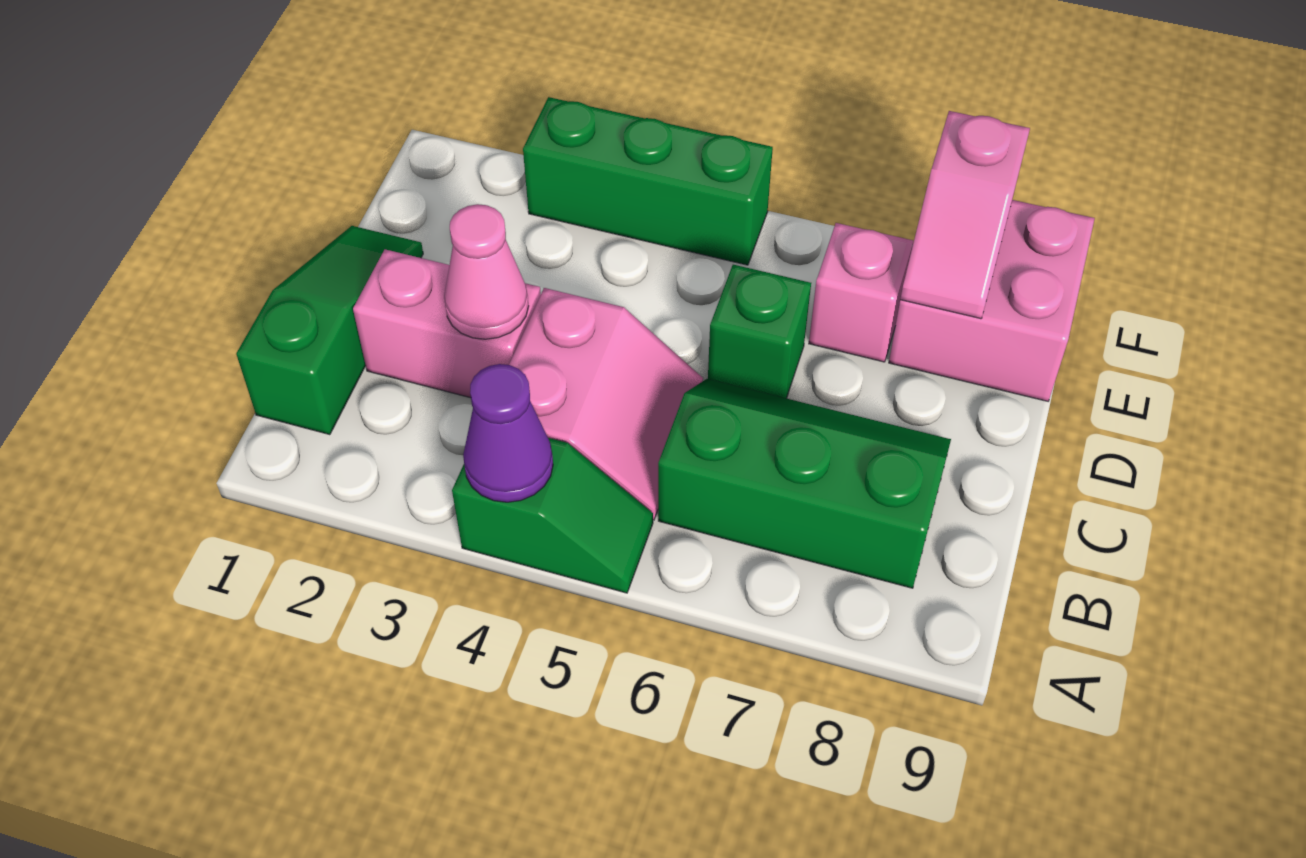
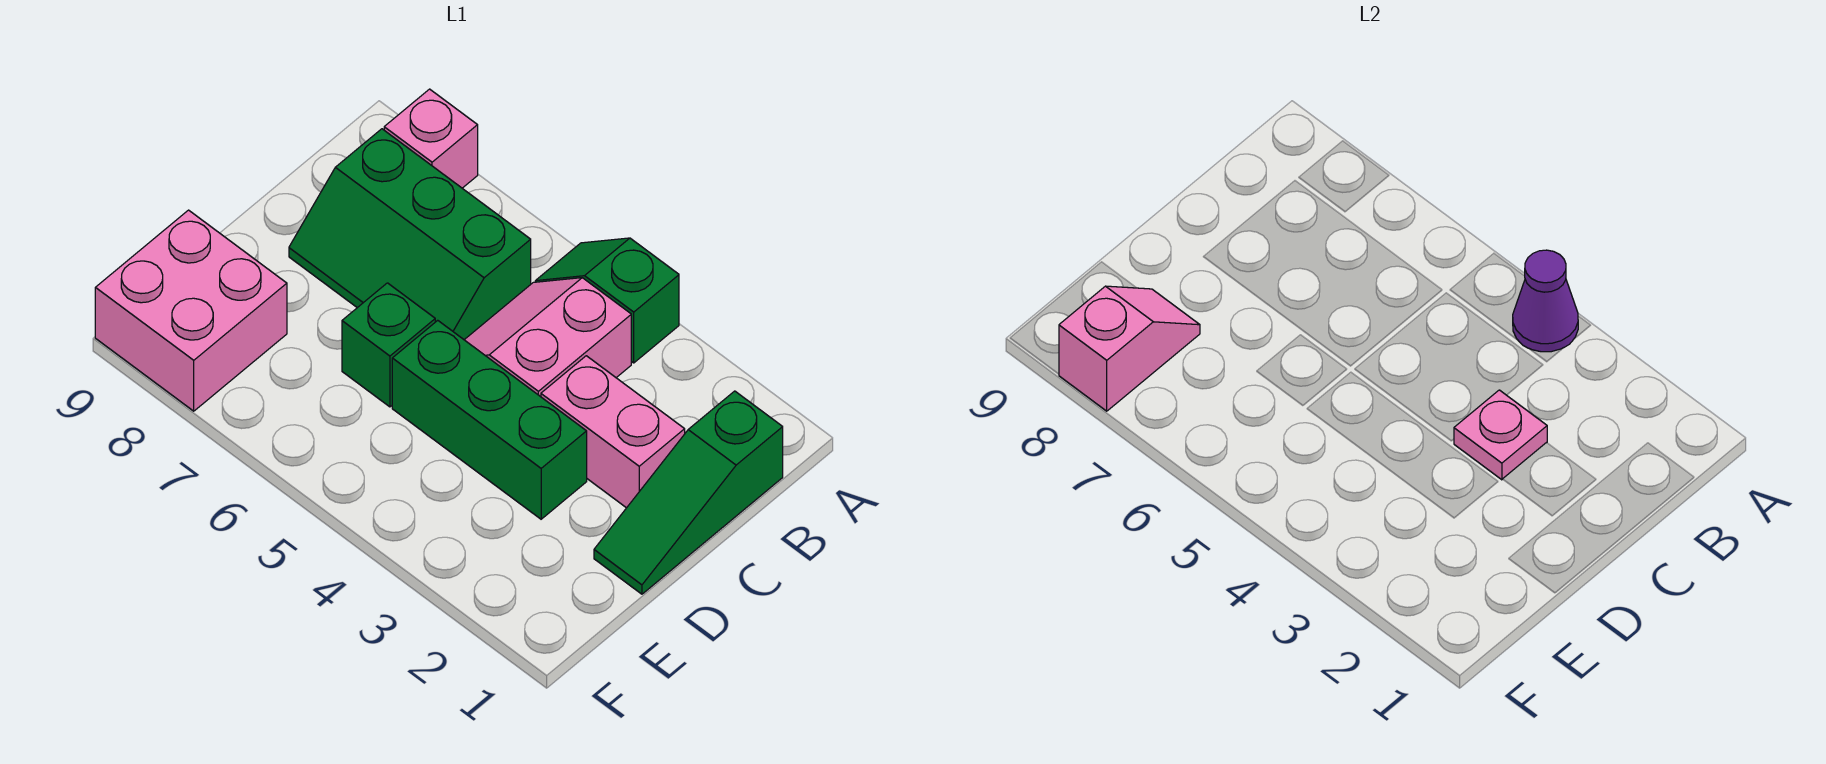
pink 1x1 cone [444,204,529,339] -> pink 1x1 plate [1454,390,1547,480]
pink 1x1 brick [809,223,913,362] -> pink 1x1 brick moved to [384,89,478,188]
green 1x3 brick [523,97,773,265] -> green 1x3 brick moved to [392,320,587,519]

